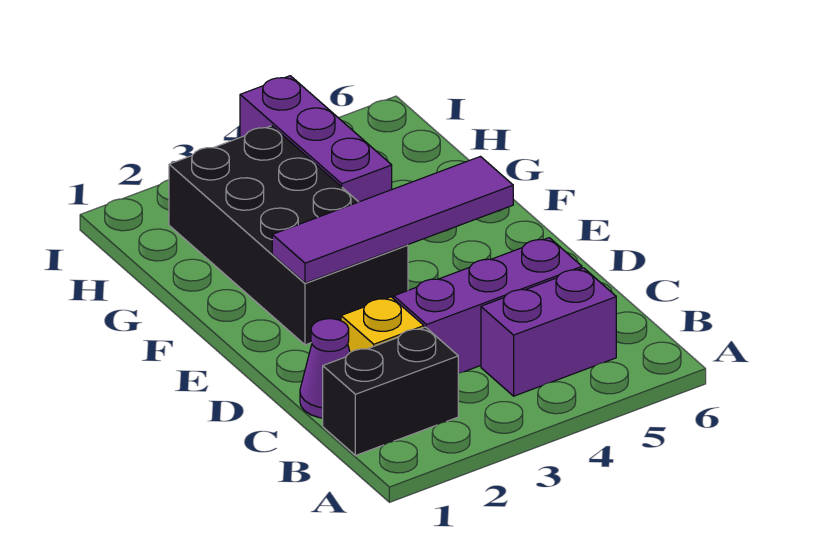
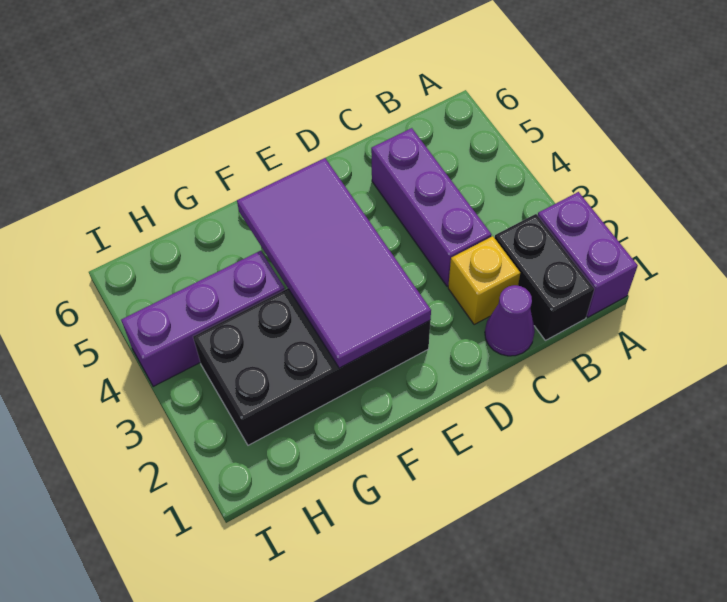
purple 1x2 brick [481,268,616,396] -> purple 1x2 brick moved to [538,192,638,317]
purple 1x4 tile [272,157,513,283] -> purple 2x4 tile [237,158,431,368]

